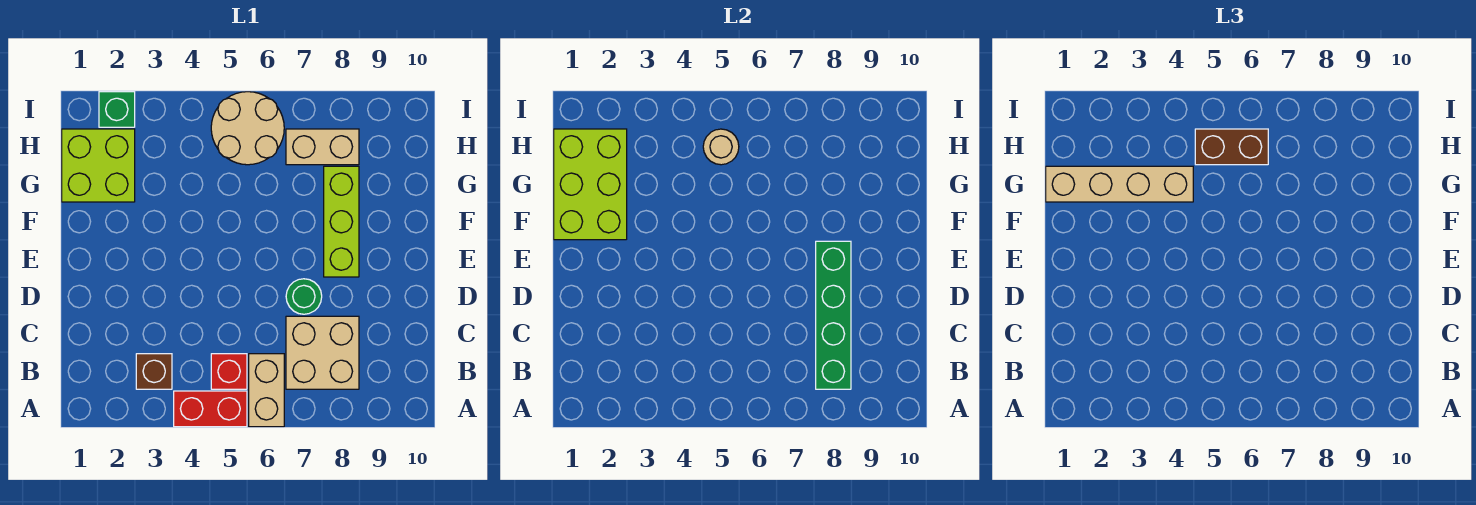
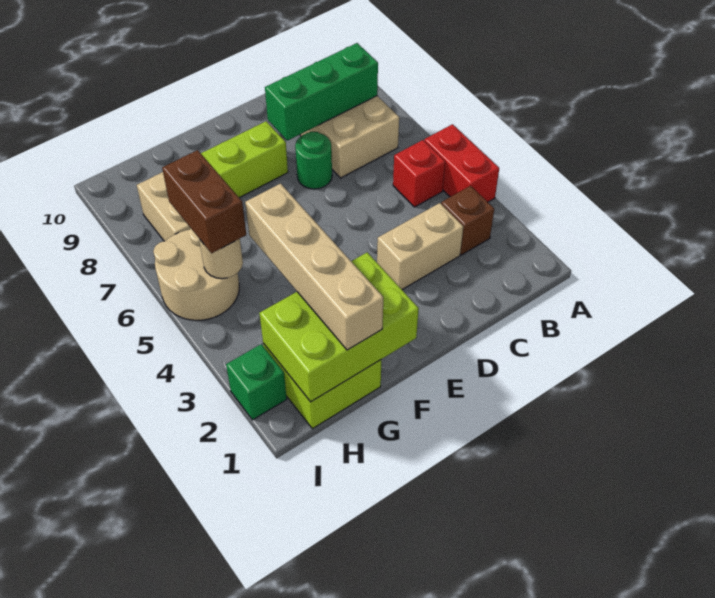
tan 1x2 brick [249,354,284,427] -> tan 1x2 brick moved to [377,203,463,289]
green 1x4 brick [816,241,851,389] -> green 1x3 brick [265,43,378,141]

